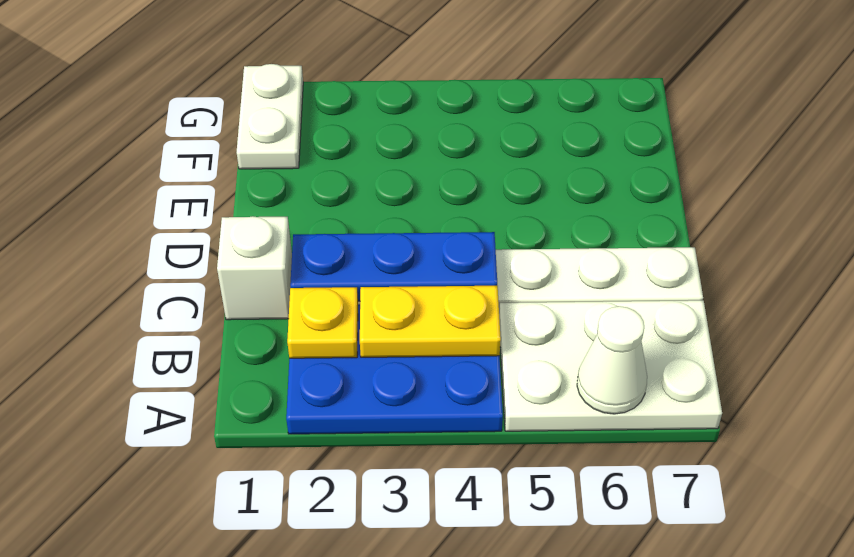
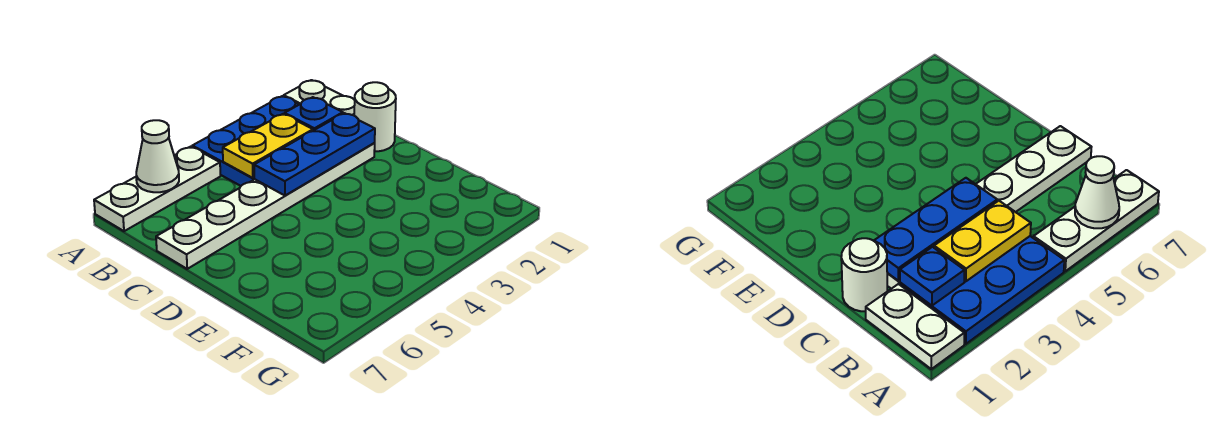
white 2x3 plate [499,300,722,431] -> white 1x3 plate [94,147,220,231]
yellow 1x1 plate [287,287,358,358] -> blue 1x1 plate [285,97,343,131]
white 1x1 brick [217,216,292,320] -> white 1x1 round brick [354,82,396,151]
white 1x2 plate [237,64,303,169] -> white 1x2 plate moved to [284,80,355,115]

